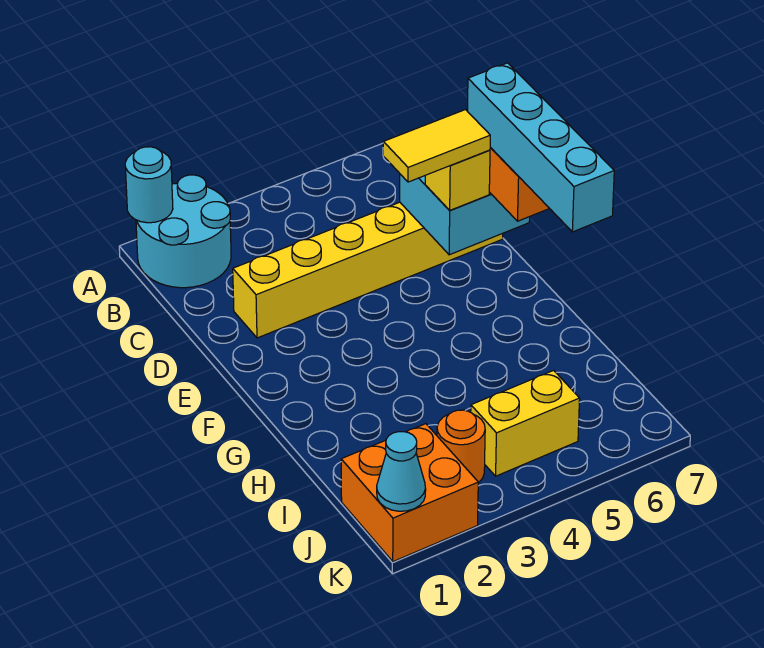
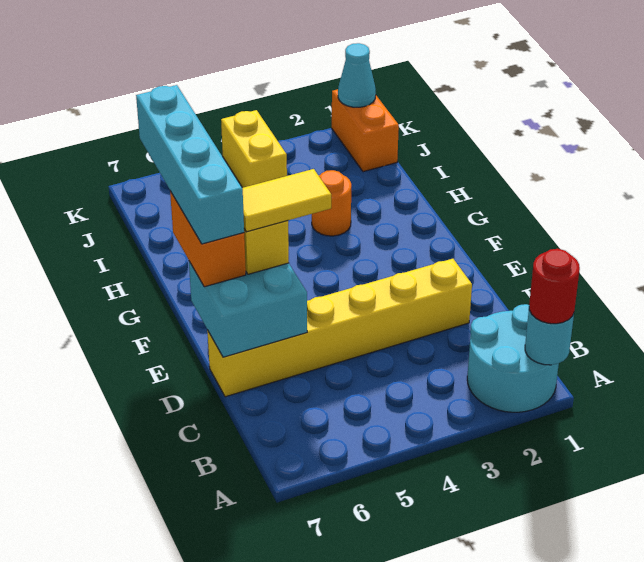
none -> red 1x1 round brick [529,249,580,324]
orange 2x2 brick [341,424,478,562] -> orange 1x2 brick [332,89,399,172]
orange 1x1 round brick [437,410,485,483] -> orange 1x1 round brick moved to [312,170,351,236]
yellow 1x2 brick [471,370,580,476] -> yellow 1x2 brick turned to [221,110,287,188]

